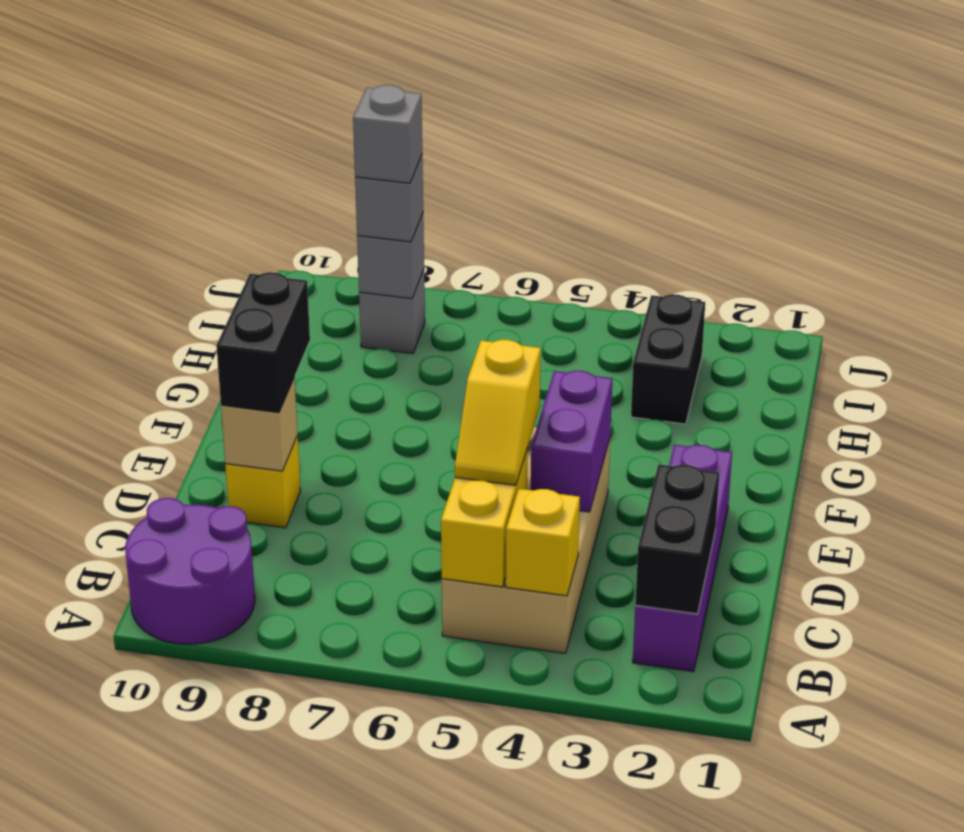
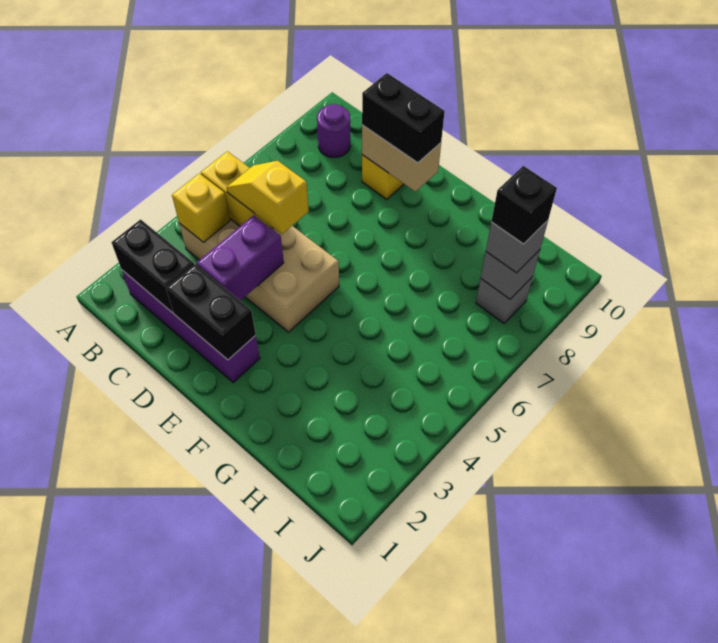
purple 2x2 round brick [125,498,255,644] -> purple 1x1 round brick [317,104,350,158]
purple 1x2 brick [531,371,612,512] -> purple 1x2 brick turned to [197,215,284,301]
tan 1x1 brick [221,378,298,471] -> tan 1x2 brick [362,125,441,192]
black 1x2 brick [631,294,705,424] -> black 1x2 brick moved to [166,264,256,360]
grey 1x1 brick [353,85,422,183] -> black 1x1 brick [491,166,557,244]

